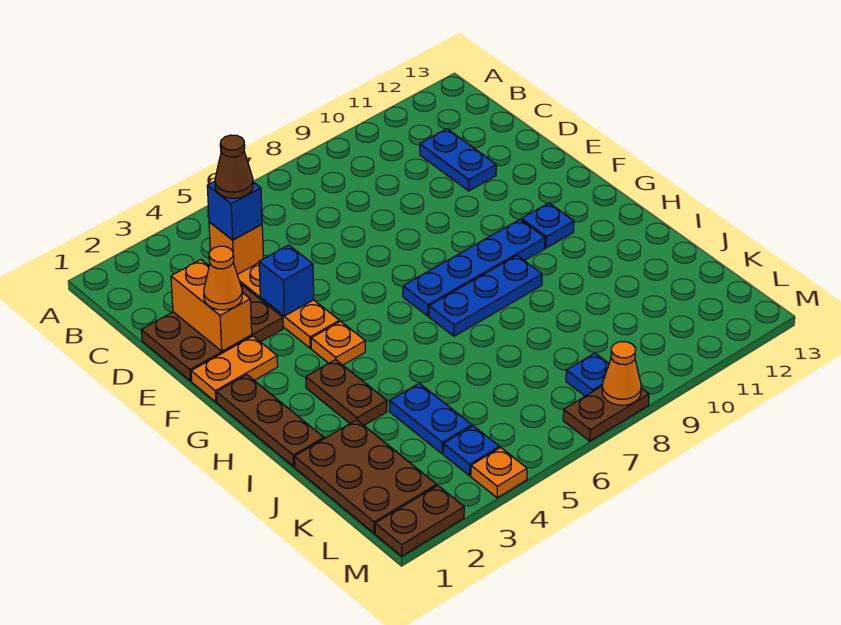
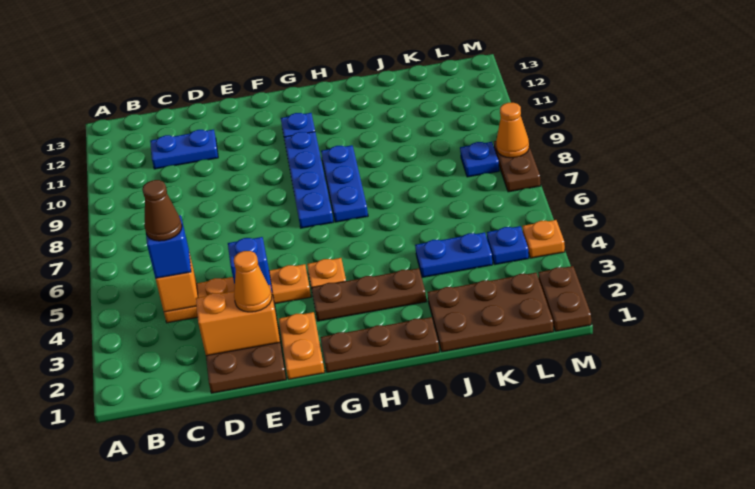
brown 1x2 plate [306,360,387,425] -> brown 1x3 plate [311,268,426,321]

